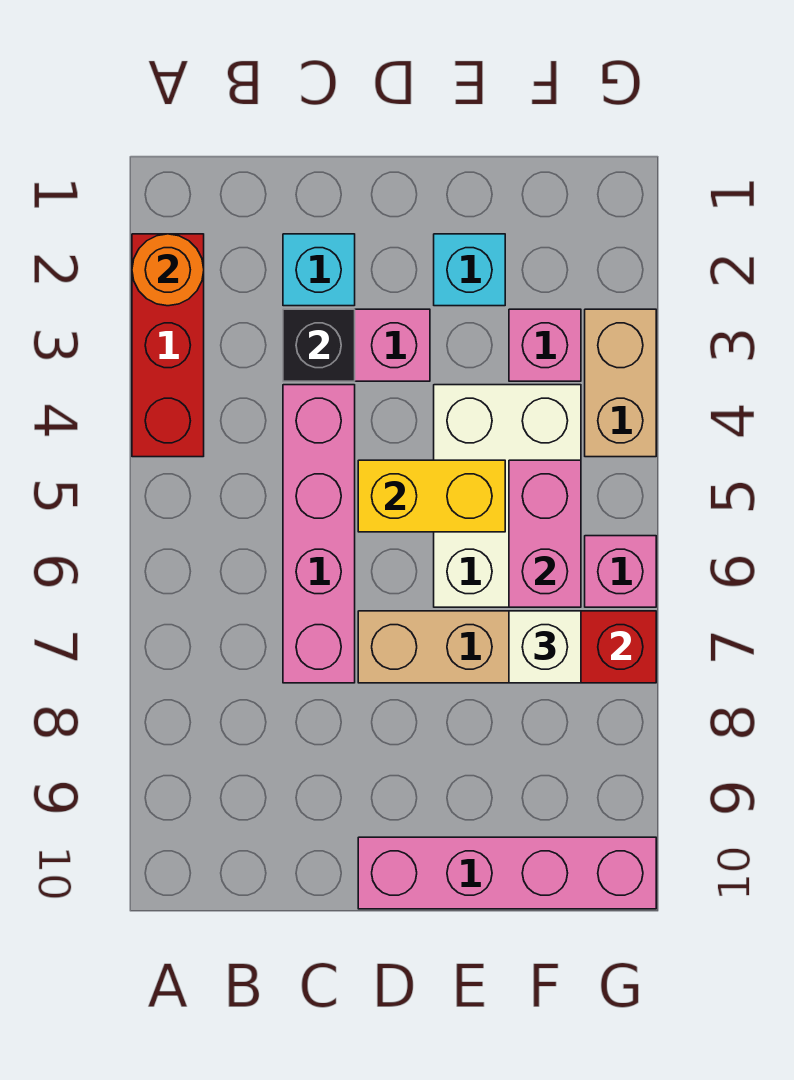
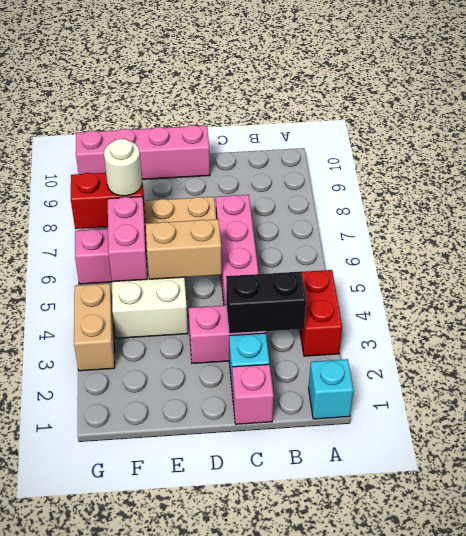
red 1x3 brick [132,234,204,457] -> red 1x2 brick [300,270,342,356]
orange 1x1 round brick [132,234,204,306] -> none
black 1x1 brick [283,309,355,381] -> black 1x2 brick [226,271,306,334]
yellow 1x2 brick [358,460,505,532] -> tan 1x2 brick [146,219,222,279]
cyan 1x1 brick [434,234,505,306] -> cyan 1x1 brick moved to [309,359,353,419]
pink 1x1 brick [509,309,581,381] -> pink 1x1 brick moved to [232,364,274,424]
white 1x1 brick [509,611,581,683] -> white 1x1 round brick [104,139,142,196]

